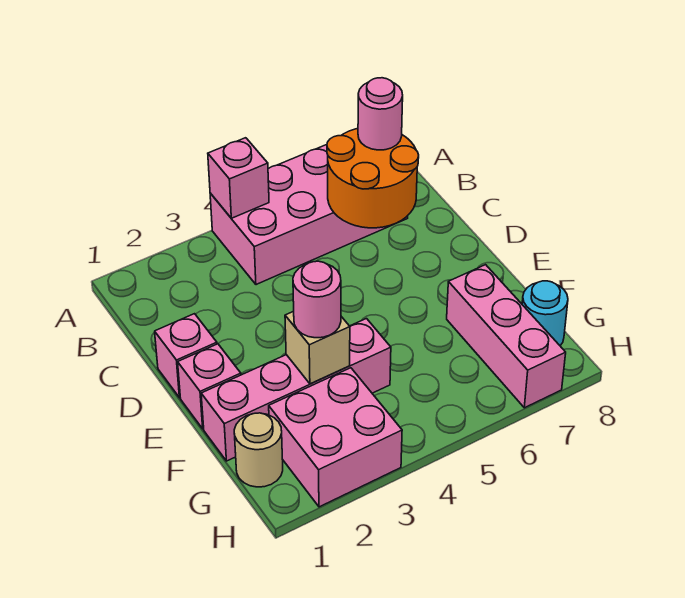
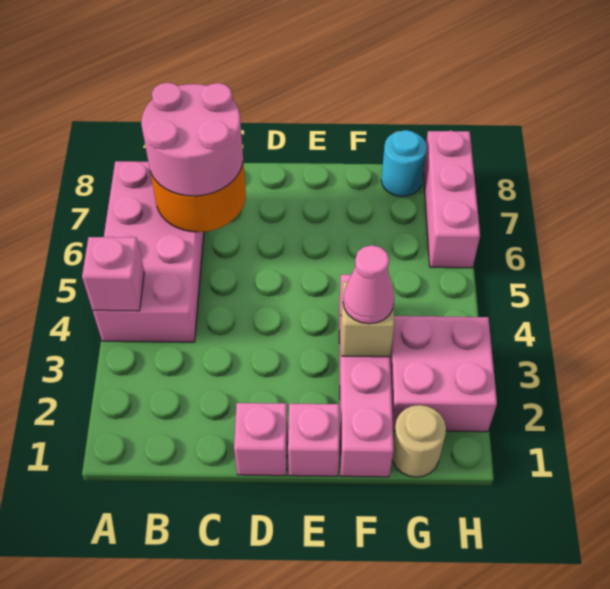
pink 1x1 round brick [358,78,403,150] -> pink 2x2 round brick [141,83,243,196]
pink 1x1 round brick [293,261,341,338] -> pink 1x1 cone [343,245,394,324]
pink 1x3 brick [447,265,566,408] -> pink 1x3 brick turned to [423,131,480,268]

